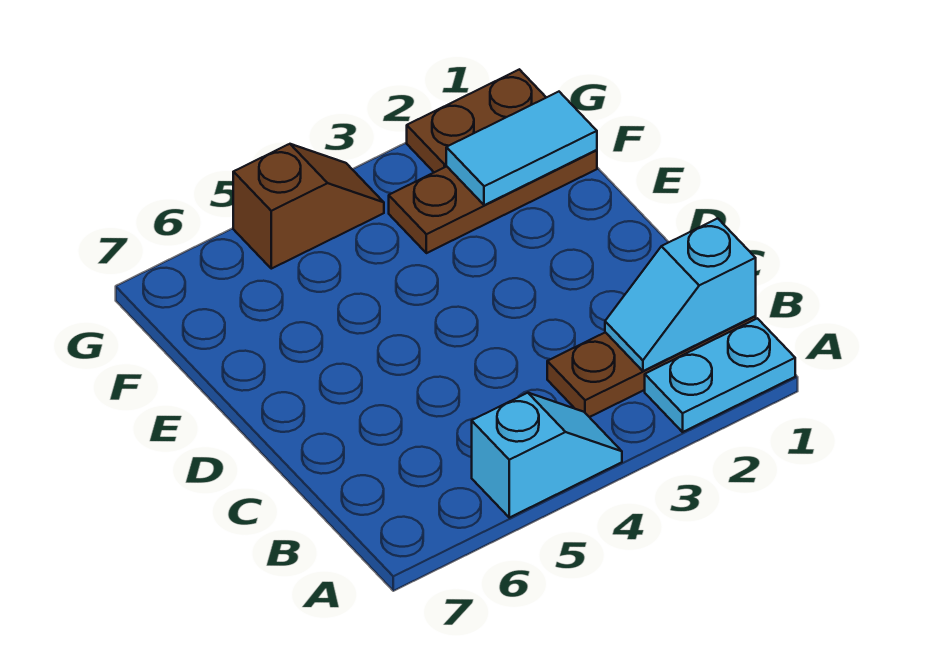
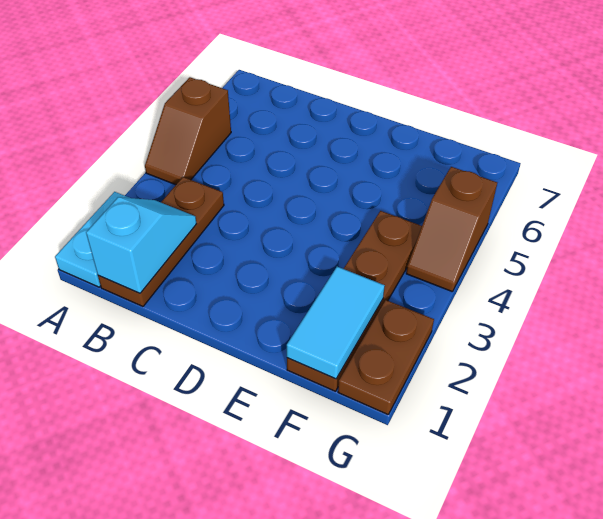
cyan 1x2 slope [472,393,622,518] -> brown 1x2 slope [145,77,231,185]
brown 1x3 plate [389,150,597,253] -> brown 1x4 plate [287,211,422,391]

